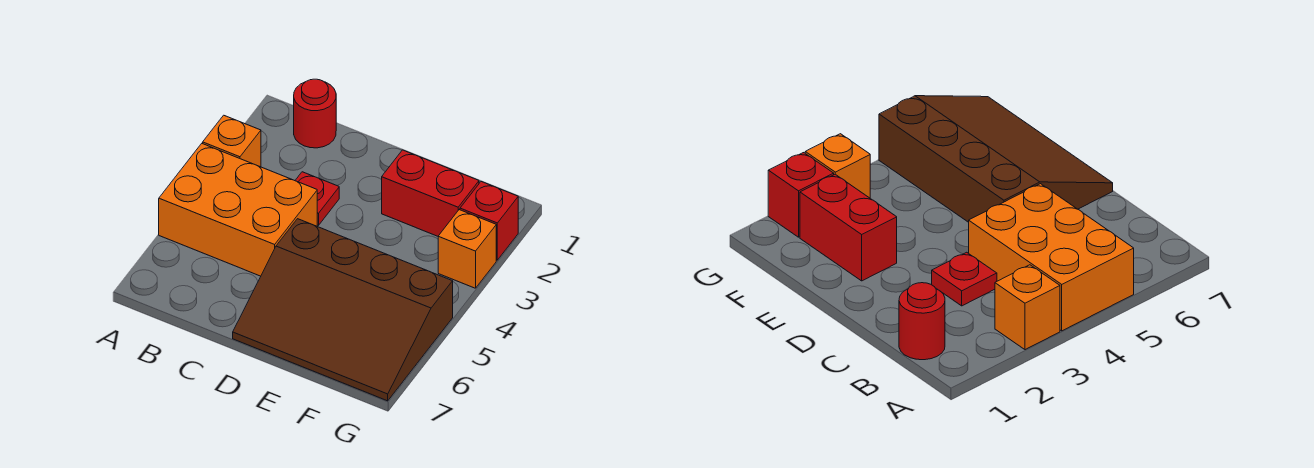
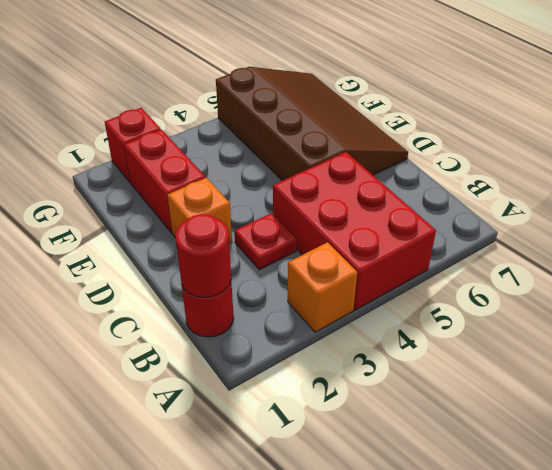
orange 2x3 brick [159,143,317,276] -> red 2x3 brick [273,152,436,310]
none -> red 1x1 round brick [176,214,231,297]
orange 1x1 brick [438,210,496,288] -> orange 1x1 brick moved to [167,178,232,244]

